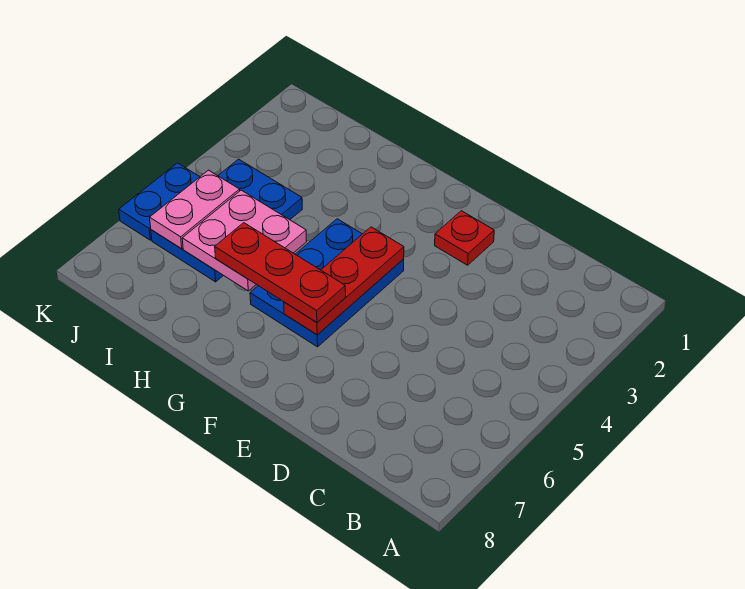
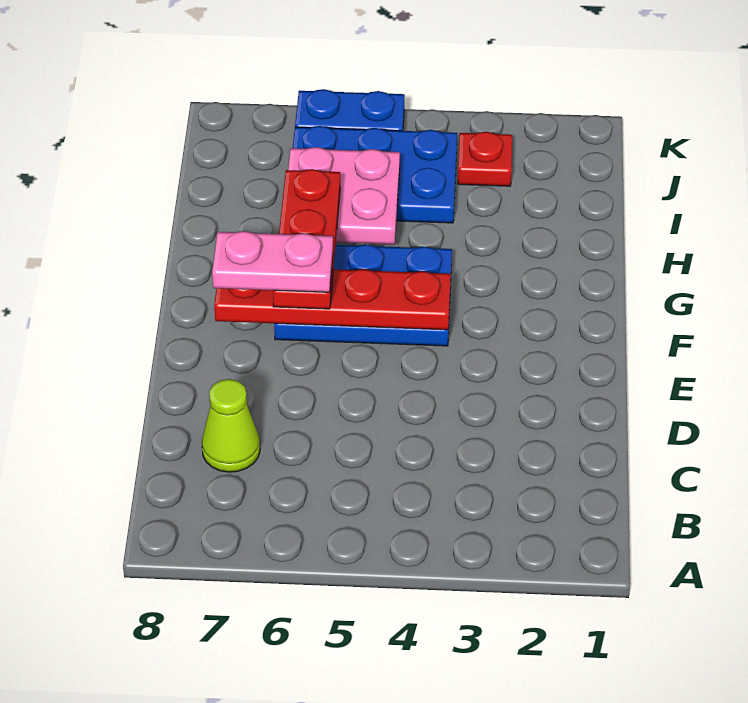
none -> lime 1x1 cone [202,379,260,472]
red 1x1 plate [435,211,494,265] -> red 1x1 plate moved to [458,132,512,186]
red 1x3 plate [284,227,404,335] -> red 1x4 plate [214,269,451,330]
pink 1x2 plate [150,170,240,249] -> pink 1x2 plate moved to [212,231,333,292]

